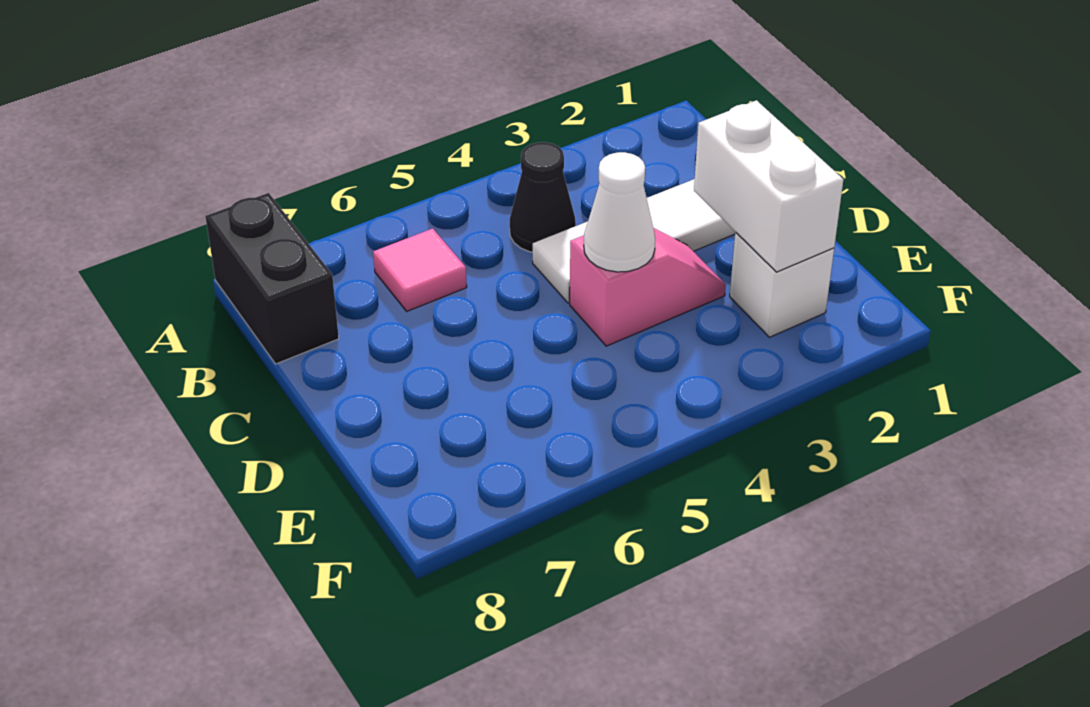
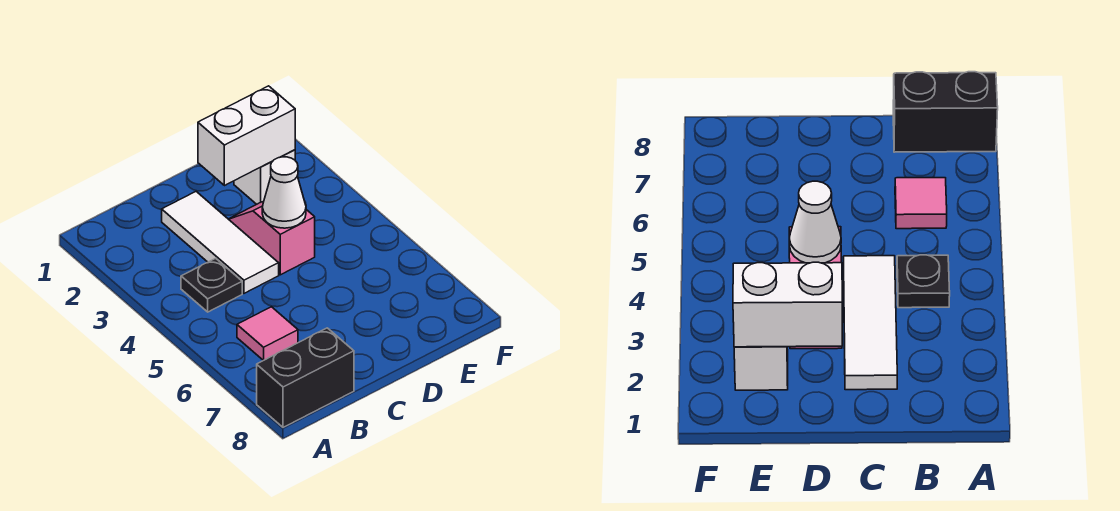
black 1x1 cone [510,142,576,252] -> black 1x1 plate [181,258,242,312]

